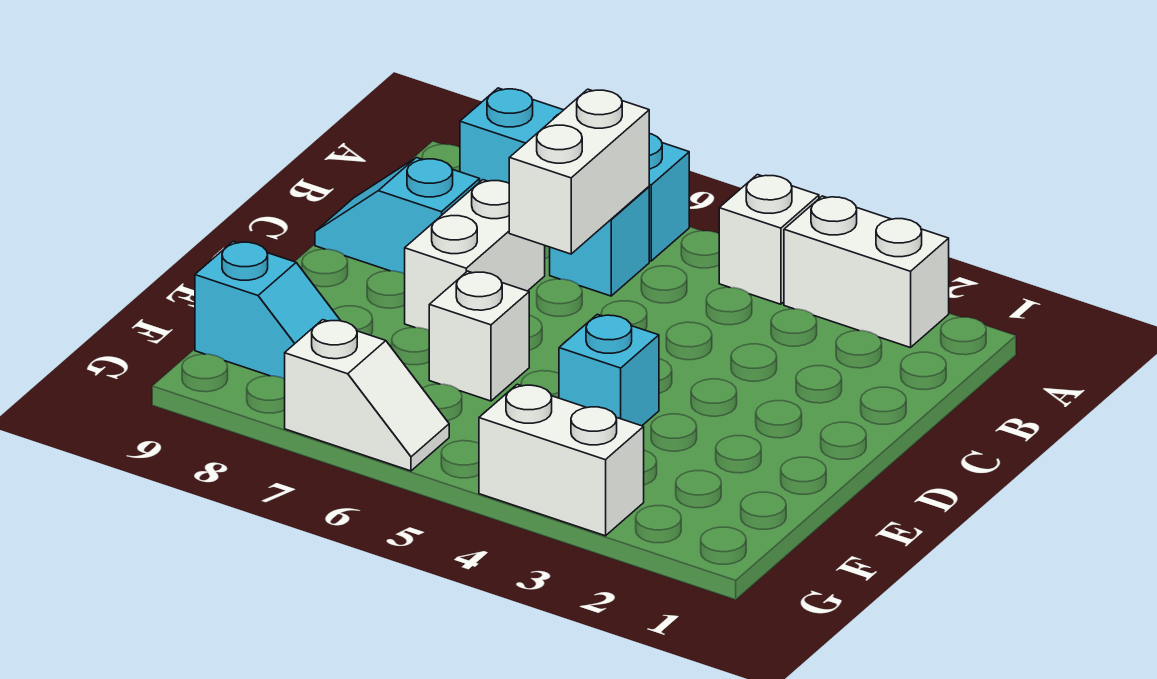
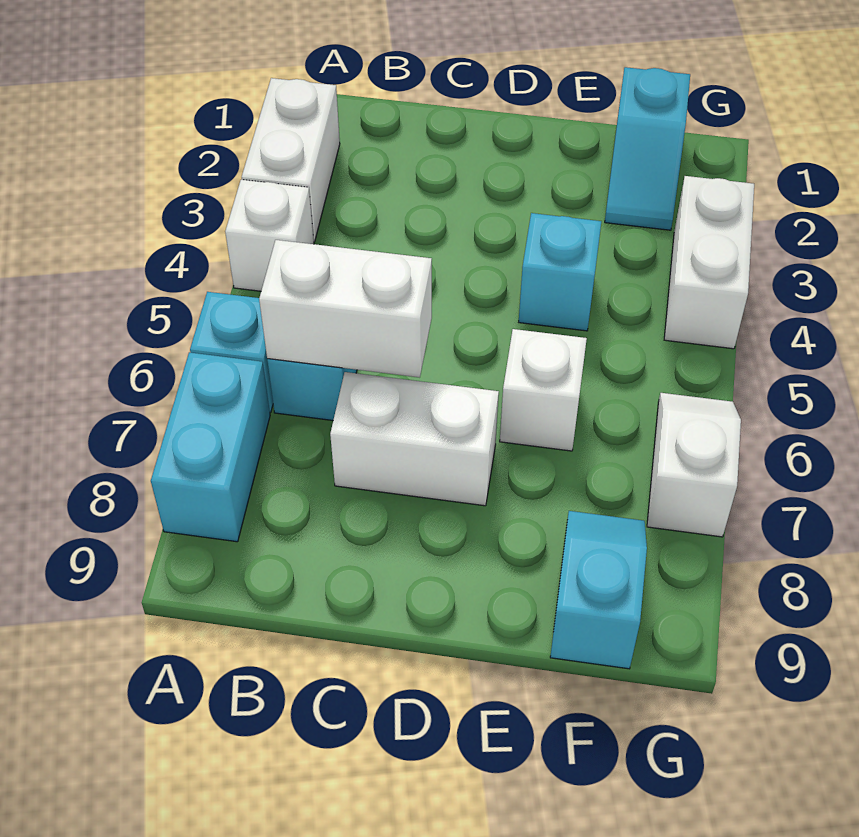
cyan 1x2 slope [315,158,480,274] -> cyan 1x2 slope moved to [605,67,690,230]

